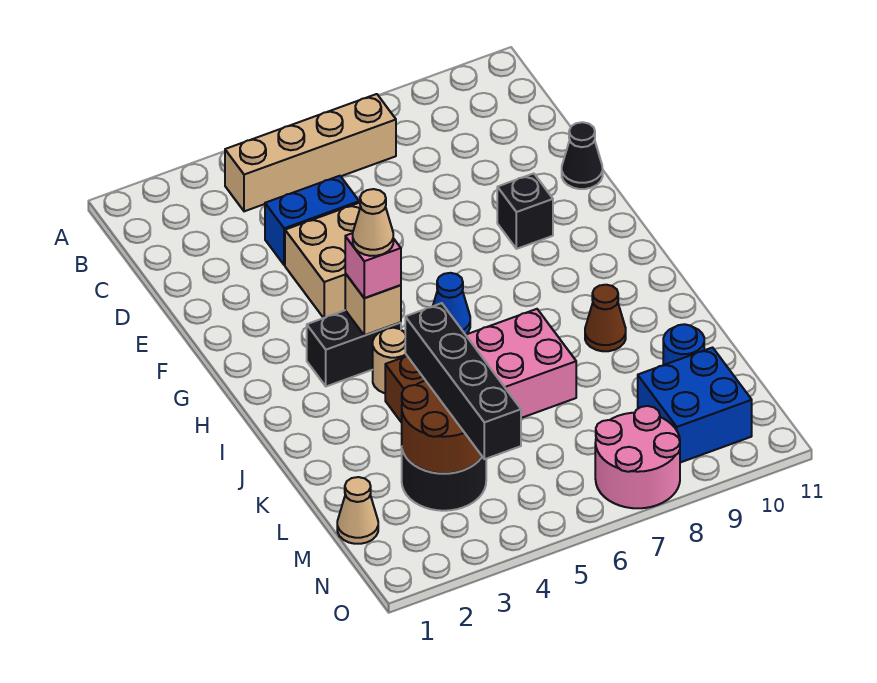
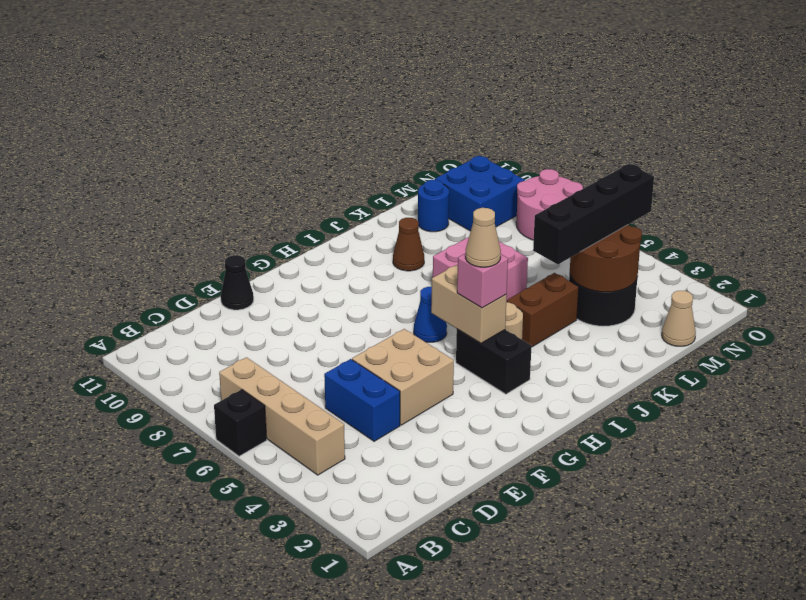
black 1x1 brick [497,173,553,249] -> black 1x1 brick moved to [214,390,267,456]
tan 1x1 brick [345,274,401,335] -> tan 1x2 brick [431,265,507,343]

